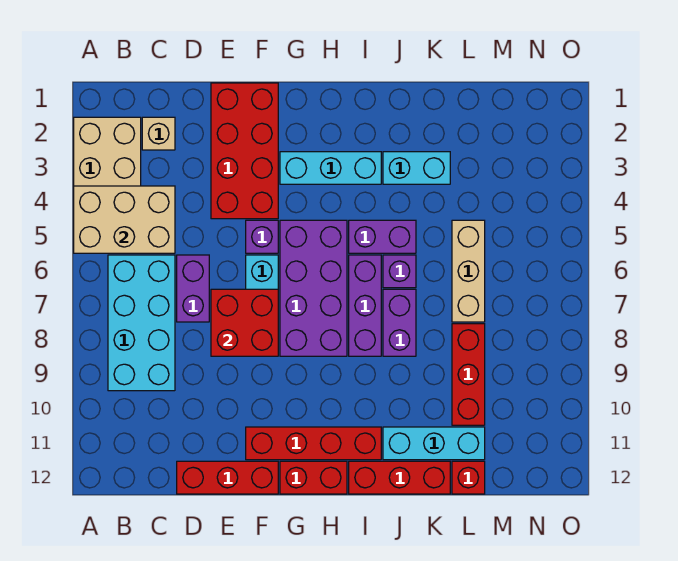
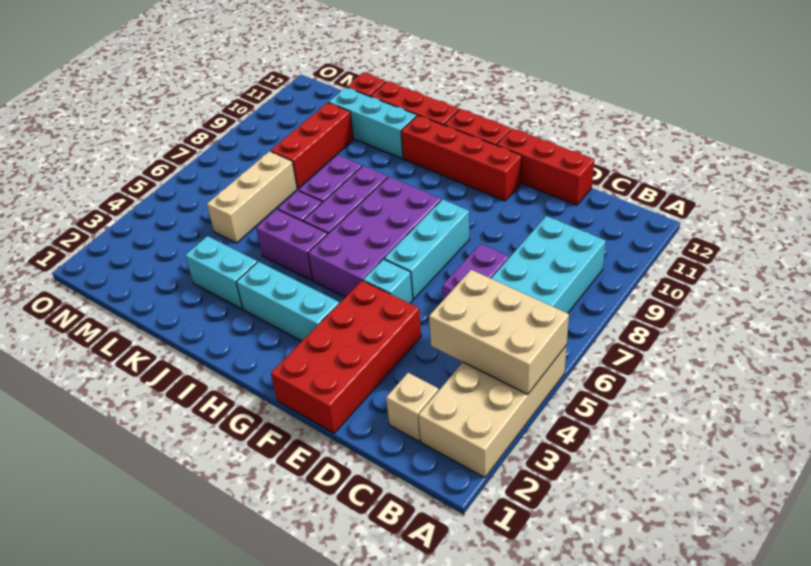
red 2x2 brick [211,289,278,356] -> none
purple 1x1 brick [246,220,278,253] -> cyan 1x1 brick [363,259,413,303]

